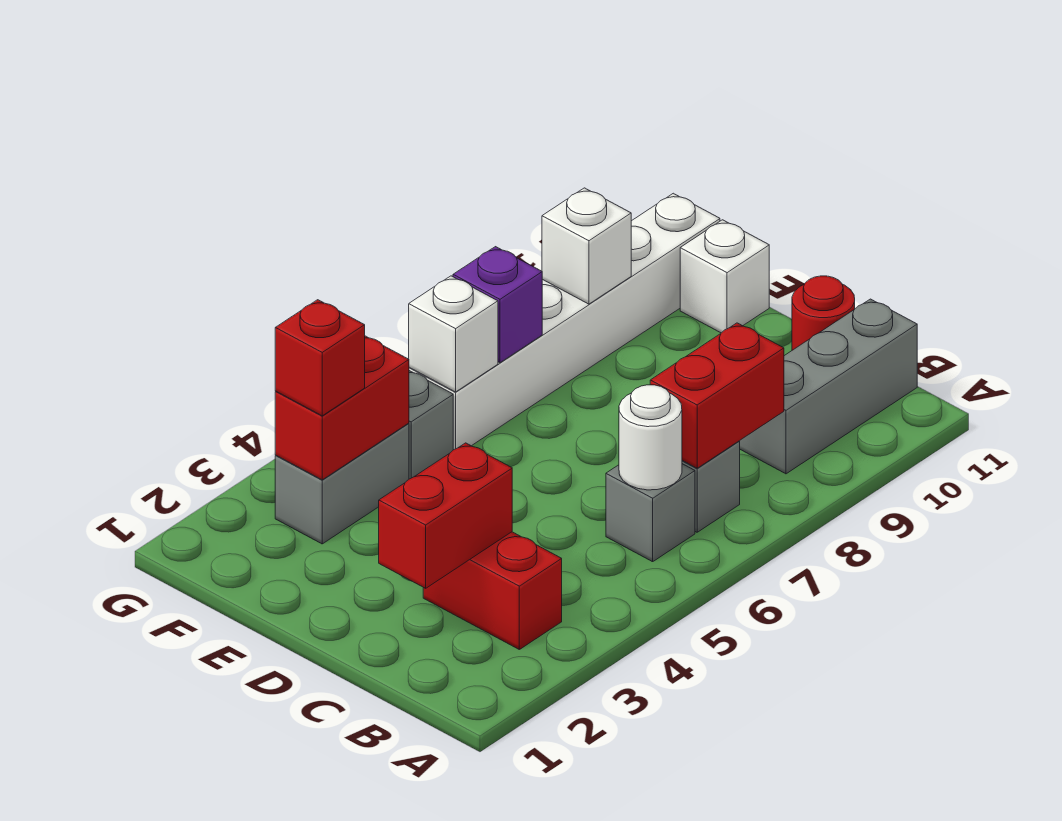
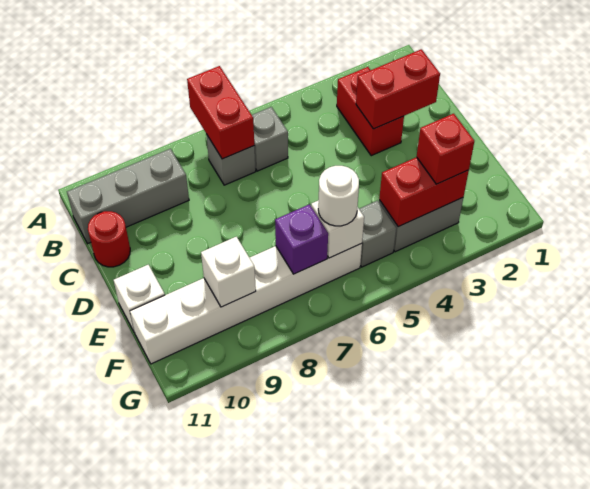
white 1x1 round brick [619,385,682,490] -> white 1x1 round brick moved to [318,166,359,226]
red 1x2 brick [650,323,784,468] -> red 1x2 brick turned to [187,66,254,159]

